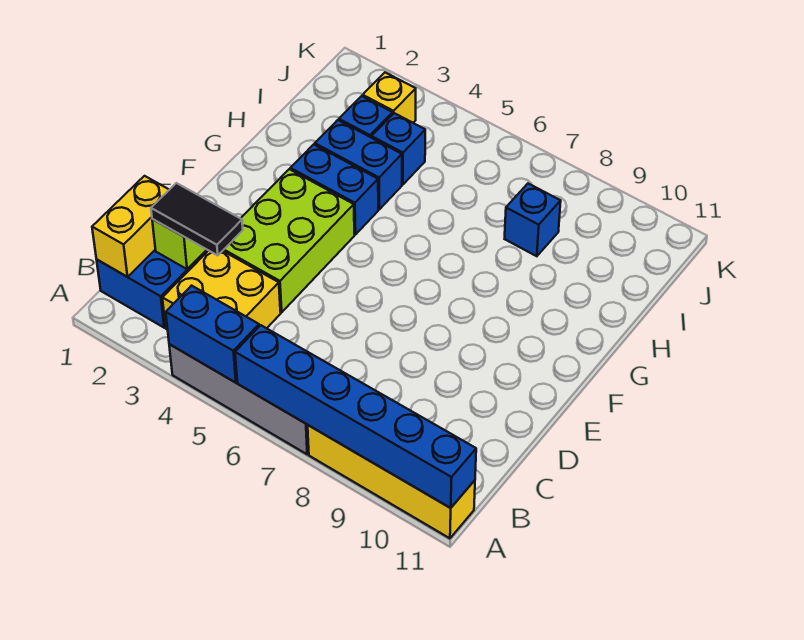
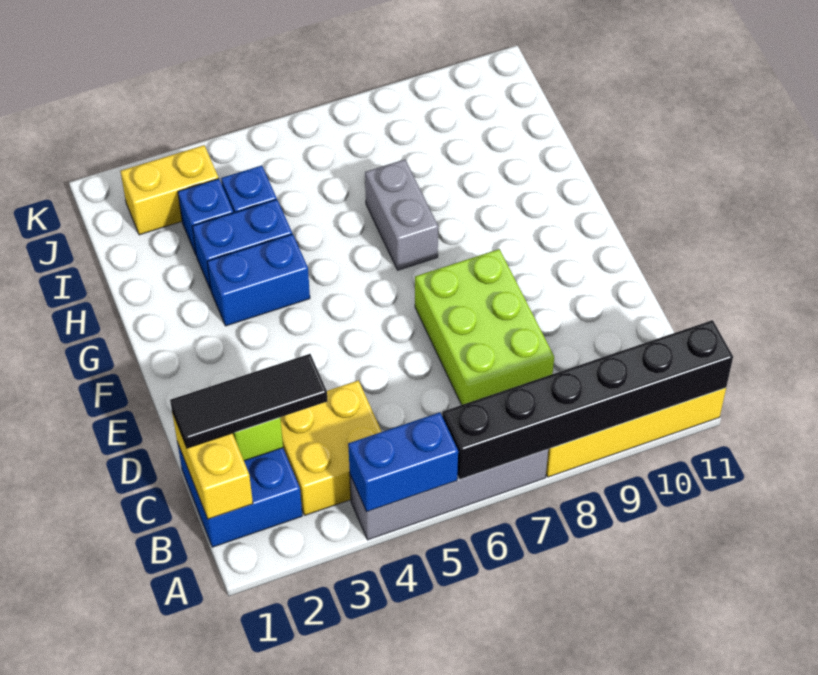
blue 1x6 brick [235,325,476,508] -> black 1x6 brick [442,320,733,480]
black 1x2 tile [151,183,243,256] -> black 1x3 tile [170,354,327,448]
lime 2x3 brick [223,169,354,312] -> lime 2x3 brick moved to [415,249,554,405]
none -> grey 1x2 brick [365,159,438,270]
blue 1x1 brick [505,184,561,256] -> none
yellow 1x1 brick [363,73,416,123] -> yellow 1x2 brick [121,145,219,235]

